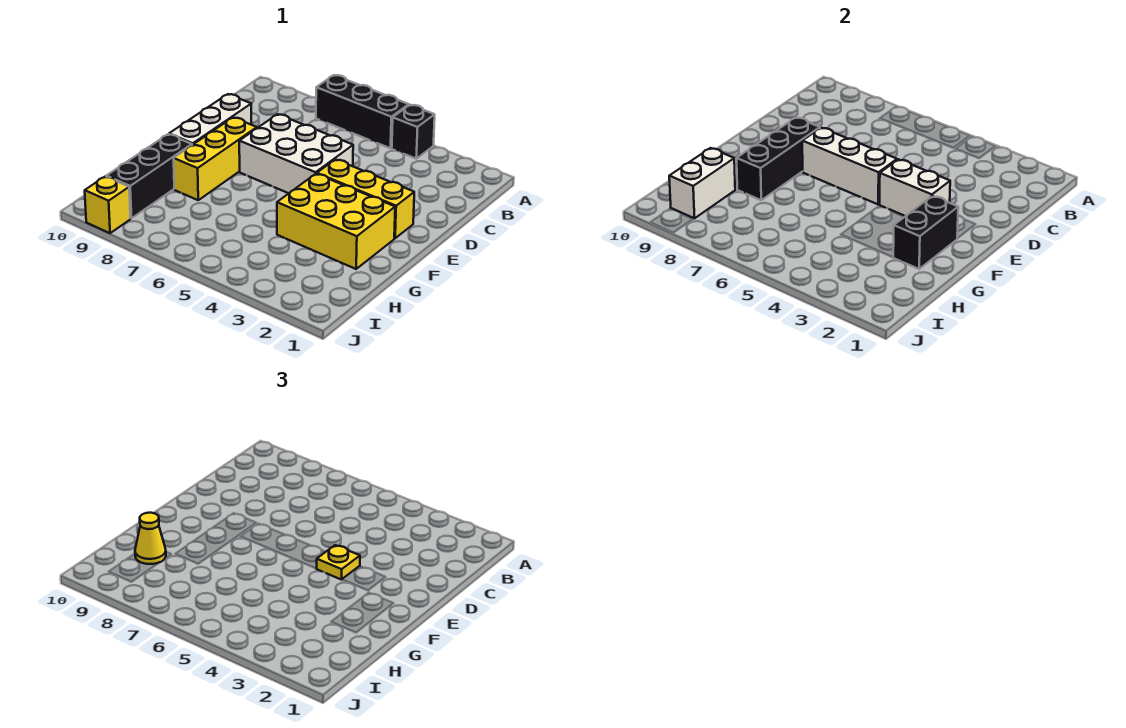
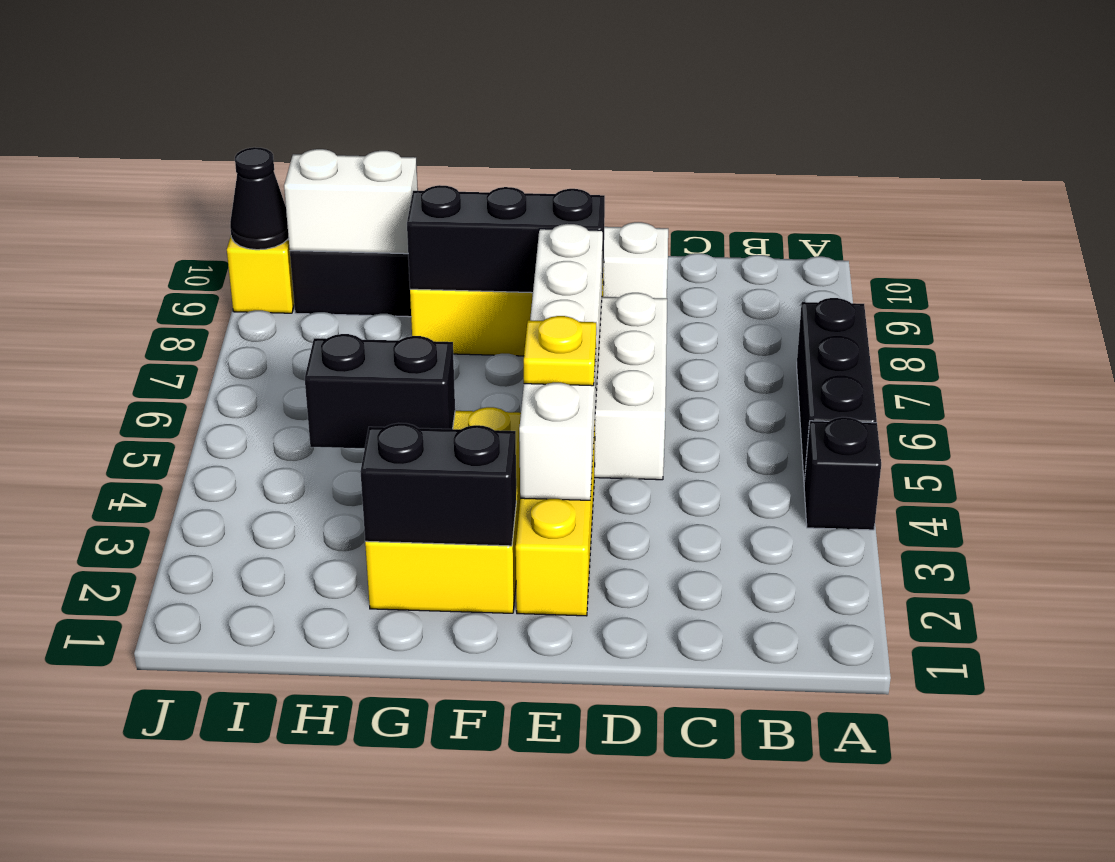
none -> black 1x2 brick [305,334,455,448]
yellow 1x1 cone [135,513,166,564] -> none
none -> black 1x1 cone [230,147,289,250]

